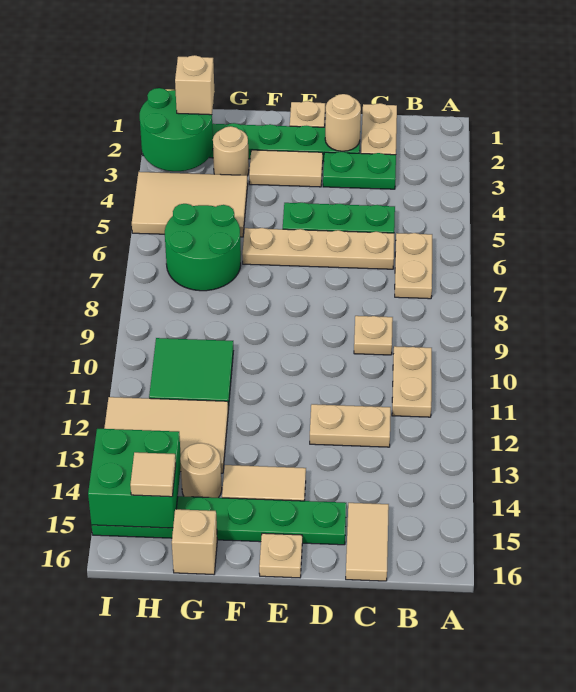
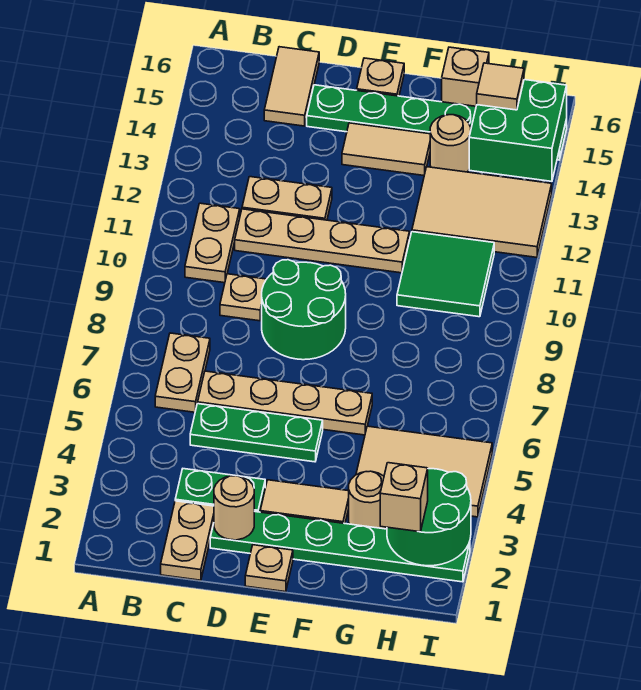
none -> tan 1x4 plate [235,209,410,273]
green 2x2 round brick [165,204,241,291] -> green 2x2 round brick moved to [262,260,346,360]

